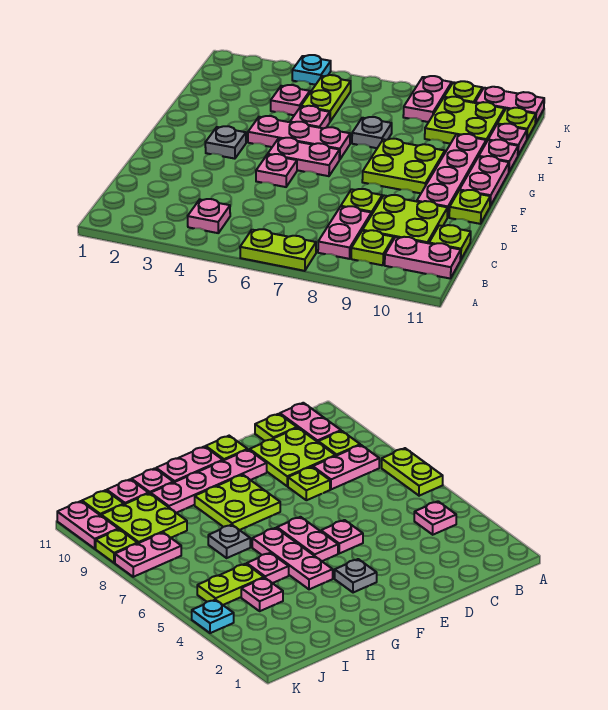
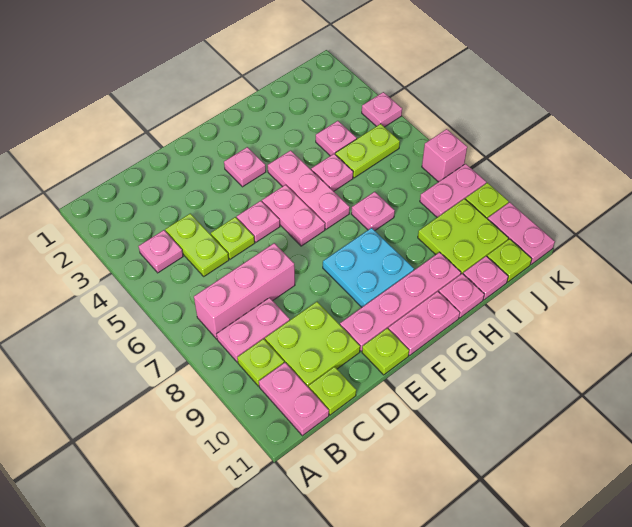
lime 1x2 plate [240,229,316,271] -> lime 1x2 plate moved to [165,214,229,276]
none -> pink 1x3 brick [194,243,295,339]
lime 1x1 plate [341,189,382,215] -> lime 1x1 plate moved to [211,217,255,259]
grey 1x1 plate [205,126,246,159] -> pink 1x1 plate [224,147,266,187]
lime 2x2 plate [362,139,445,193] -> cyan 2x2 plate [323,228,414,307]
grey 1x1 plate [352,117,392,148] -> pink 1x1 plate [351,192,395,231]
cyan 1x1 plate [292,55,331,85] -> pink 1x1 plate [362,92,402,127]
none -> pink 1x1 brick [422,129,467,182]

